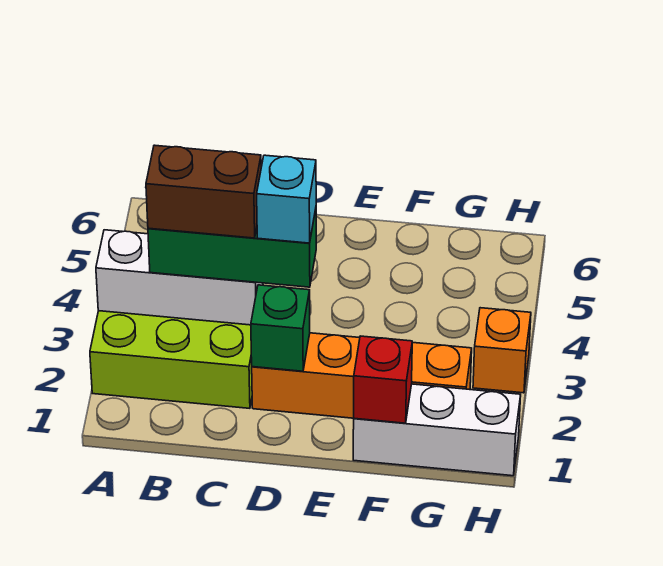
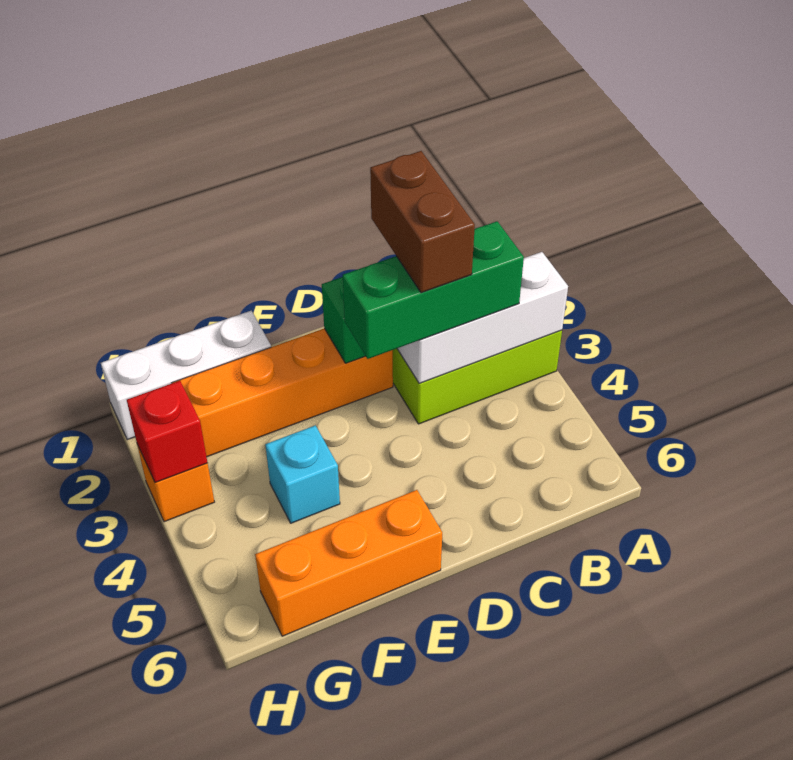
brown 1x2 brick [146,145,261,238] -> brown 1x2 brick turned to [370,151,475,293]
cyan 1x1 brick [257,155,316,243] -> cyan 1x1 brick moved to [265,425,340,523]
none -> orange 1x3 brick [255,490,442,636]
red 1x1 brick [354,336,412,423] -> red 1x1 brick moved to [127,381,207,483]

